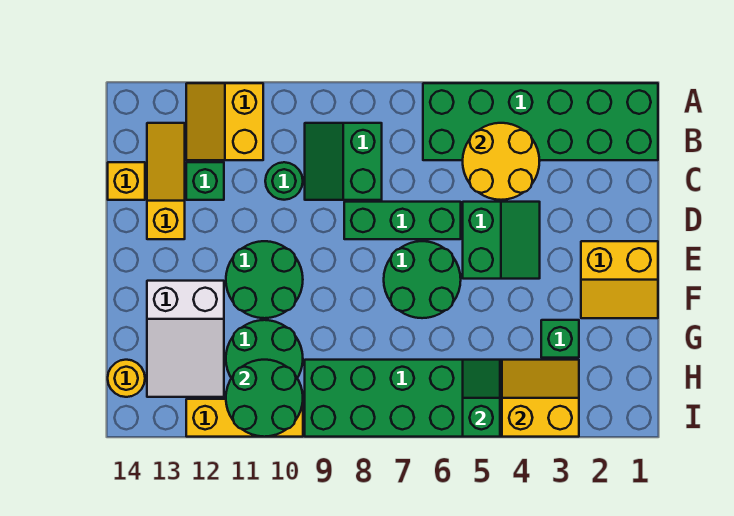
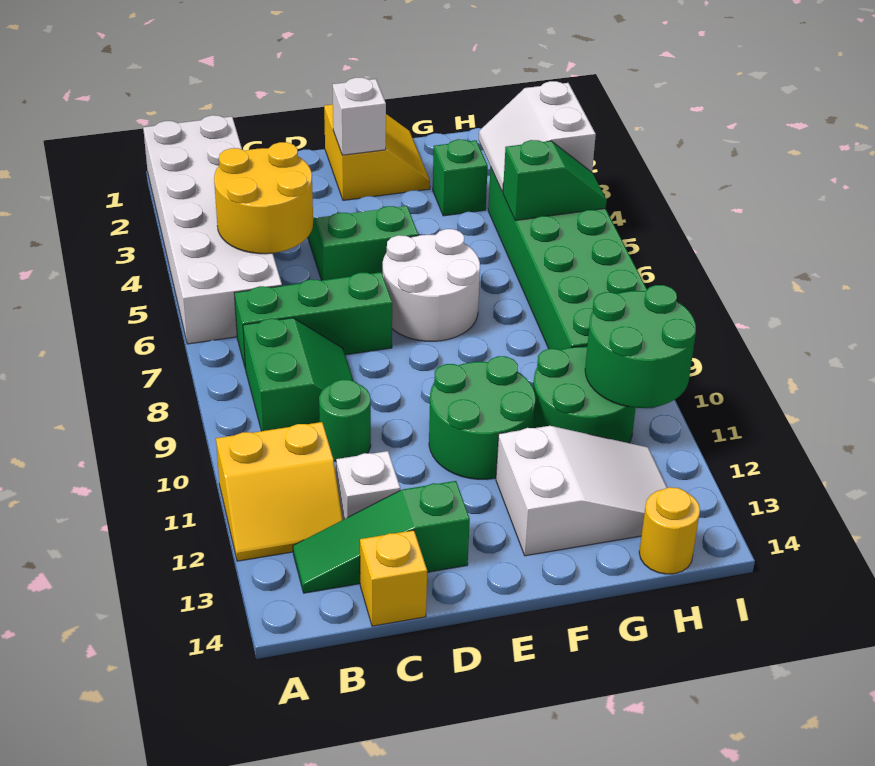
green 2x6 brick [423,83,658,160] -> white 2x6 brick [143,115,282,344]
green 2x2 slope [305,123,382,200] -> green 2x2 slope turned to [243,318,353,431]
yellow 1x3 slope [147,123,185,239] -> green 1x3 slope [293,481,470,593]
green 1x1 brick [186,162,224,200] -> white 1x1 brick [336,451,400,520]
green 1x3 brick [344,202,461,239] -> green 1x3 brick turned to [234,272,392,369]
none -> white 1x1 brick [332,78,386,155]
green 2x2 round brick [384,241,461,318] -> white 2x2 round brick [383,229,480,341]
yellow 2x2 slope [502,360,579,437] -> white 2x2 slope [479,81,596,192]
green 1x2 slope [463,360,500,437] -> green 1x2 slope turned to [503,140,607,220]
yellow 1x3 brick [186,399,303,437] -> none

